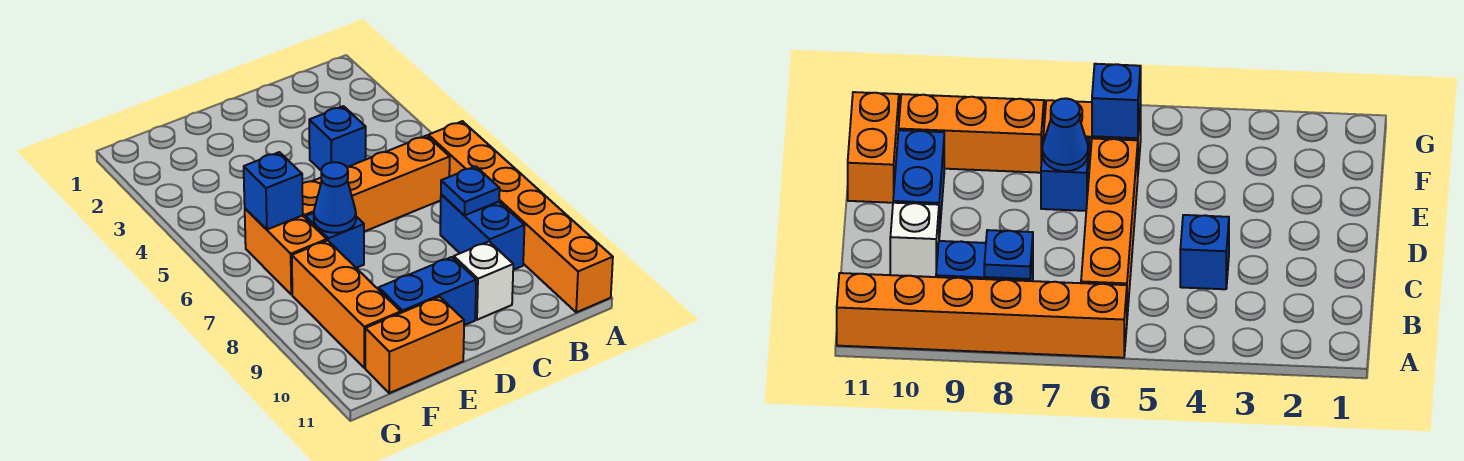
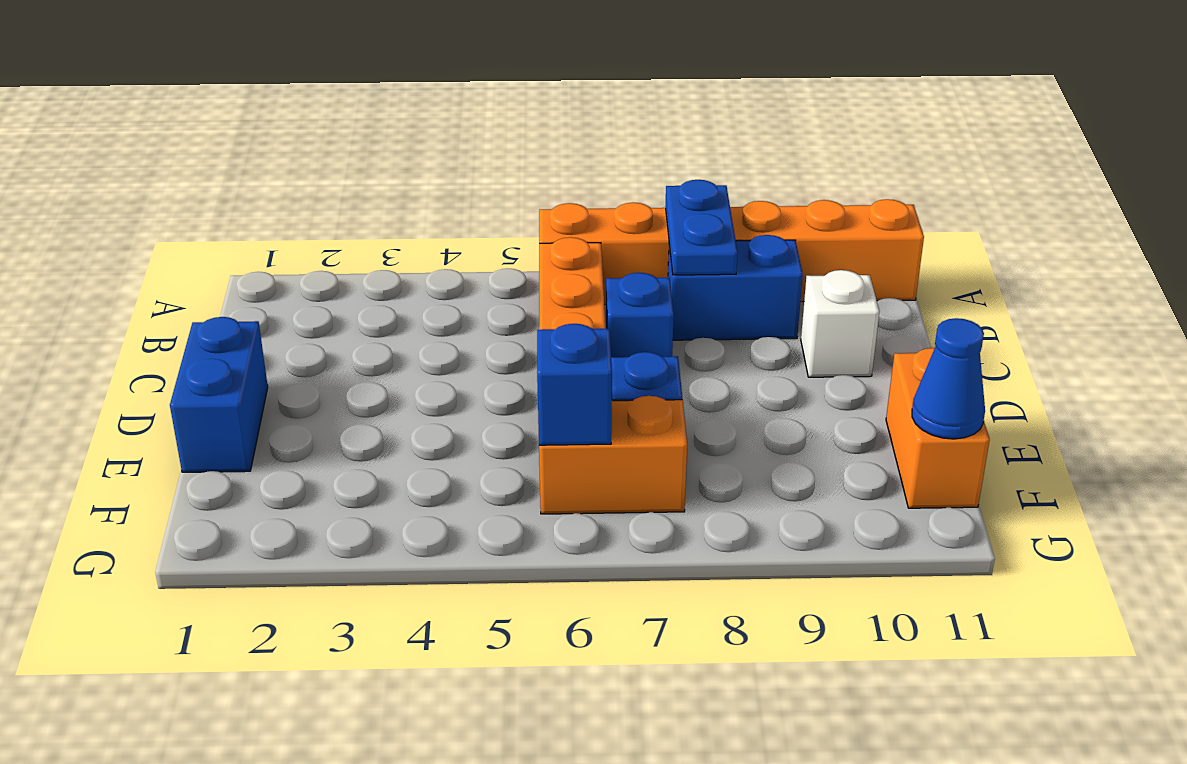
blue 1x1 plate [441,166,500,216] -> blue 1x2 plate [665,180,738,275]
blue 1x1 brick [309,106,366,170] -> blue 1x1 brick moved to [606,273,674,357]
blue 1x2 brick [379,257,476,325] -> blue 1x2 brick moved to [170,317,268,472]
blue 1x1 cone [314,162,356,233] -> blue 1x1 cone moved to [912,318,985,439]
orange 1x3 brick [292,240,401,368] -> none

